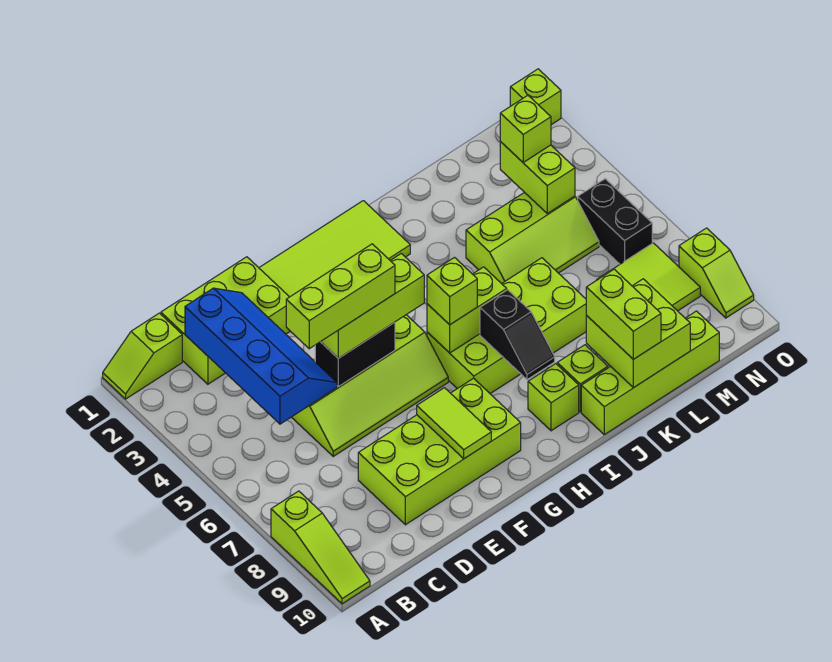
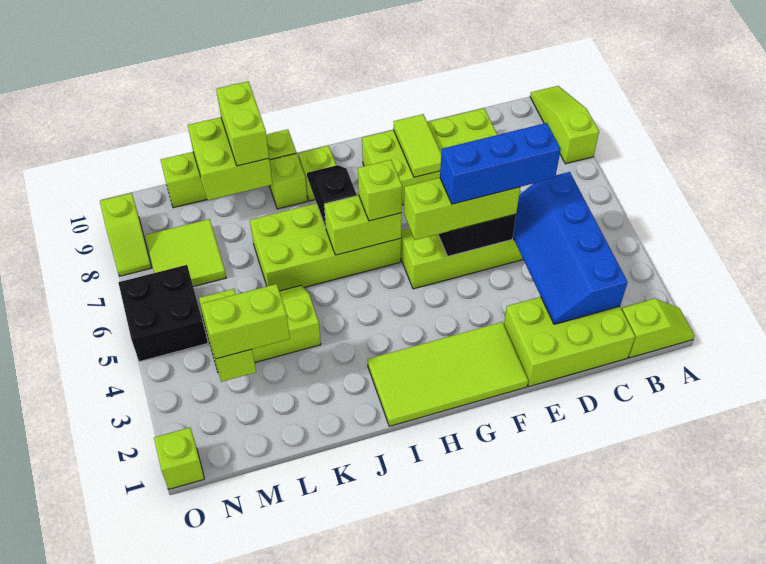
lime 1x3 brick [286,244,395,349] -> blue 1x3 brick [440,123,561,204]
lime 1x1 brick [500,95,551,162] -> lime 1x2 brick [201,284,290,359]
black 1x2 brick [578,179,652,264] -> black 2x2 brick [118,265,208,362]
lime 1x2 slope [679,228,754,318] -> lime 1x2 slope turned to [100,193,152,276]

